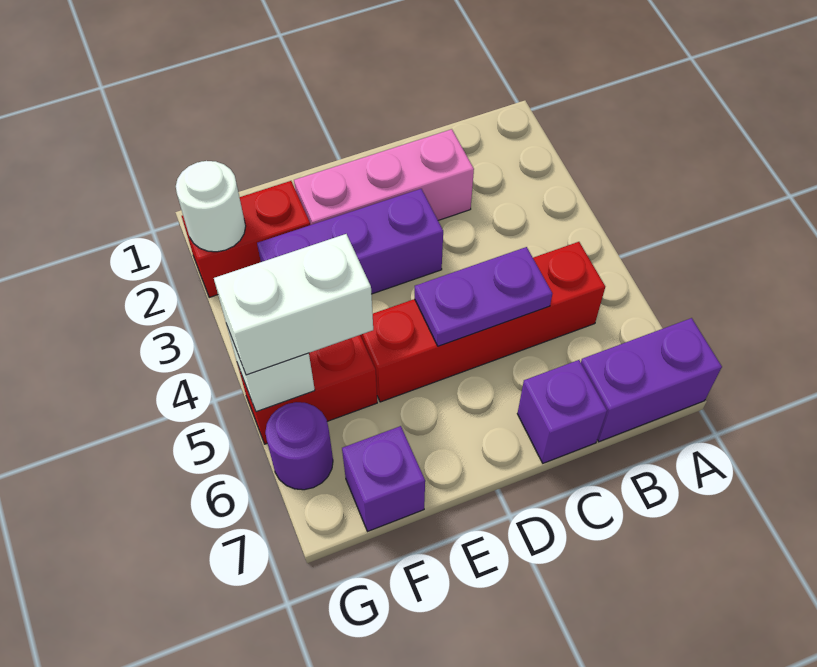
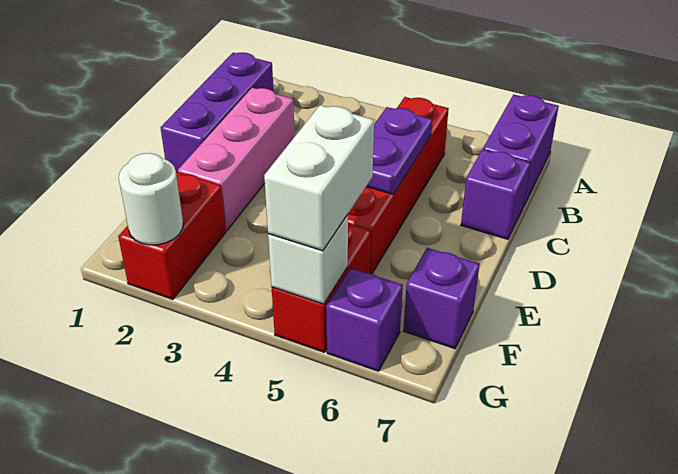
purple 1x3 brick [257,189,443,294] -> purple 1x3 brick moved to [161,53,274,172]
purple 1x1 round brick [265,402,333,490] -> purple 1x1 brick [326,268,403,371]

